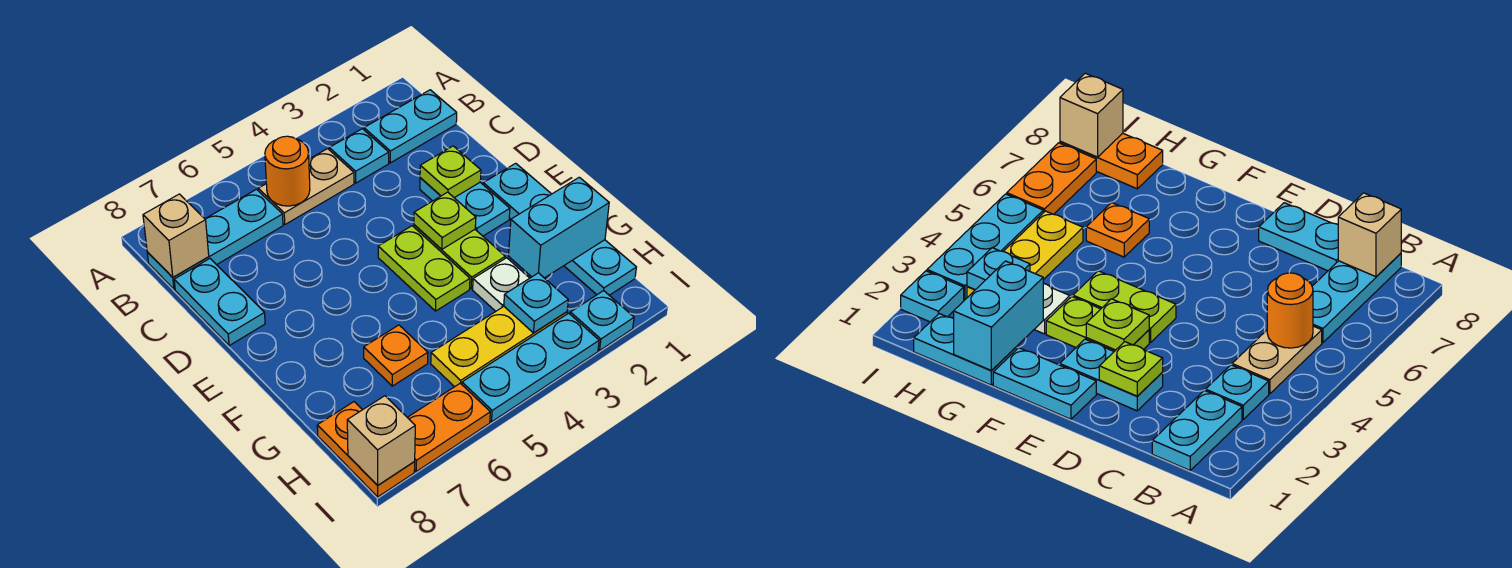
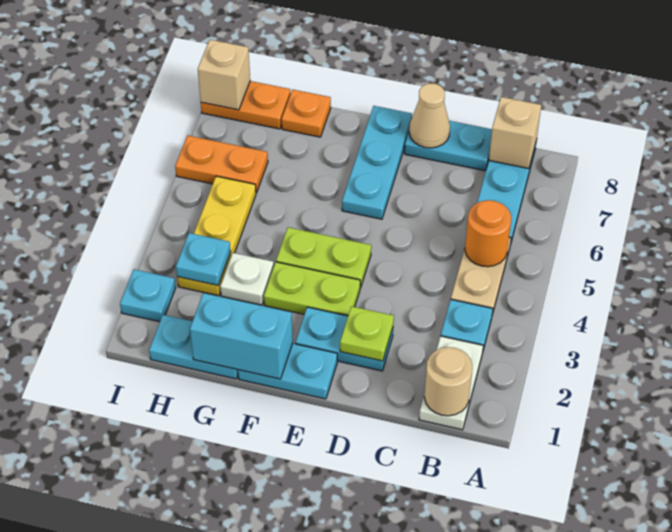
cyan 1x2 plate [364,90,457,163] -> white 1x2 plate [419,336,483,430]
none -> tan 1x1 round brick [424,347,472,416]
none -> tan 1x1 cone [409,84,450,148]
lime 1x1 plate [414,192,476,249] -> none
cyan 1x2 brick [509,177,609,278] -> cyan 1x2 brick turned to [190,293,293,379]
orange 1x1 plate [364,325,428,386] -> orange 1x1 plate moved to [282,90,331,137]
cyan 1x3 plate [462,313,599,422] -> cyan 1x3 plate moved to [342,106,412,219]
orange 1x2 plate [407,383,490,471] -> orange 1x2 plate turned to [175,136,268,193]

